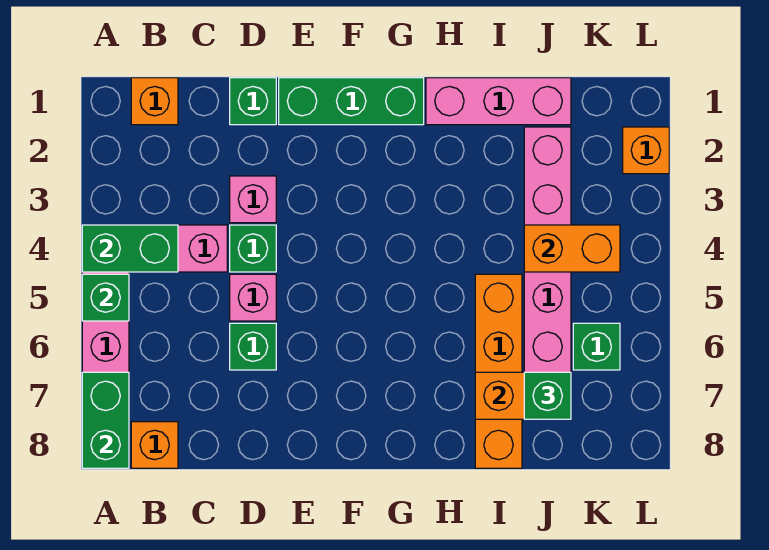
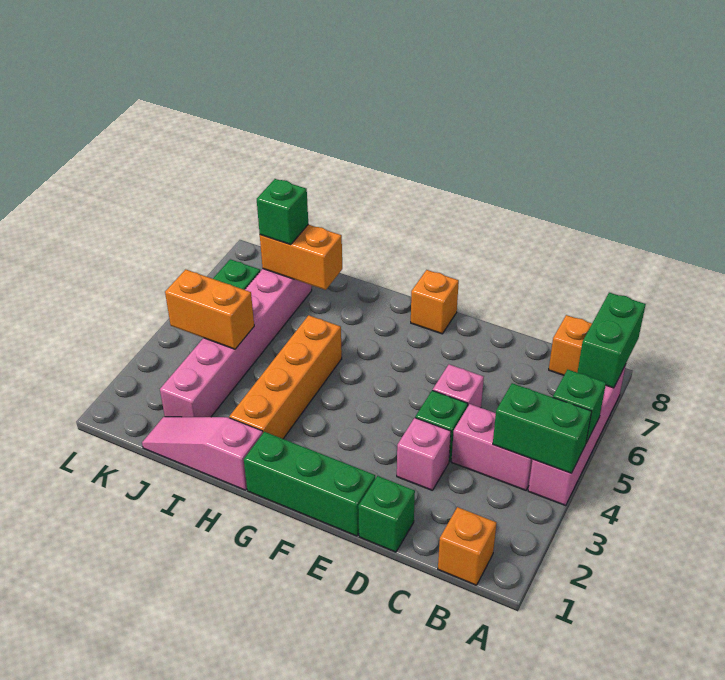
green 1x1 brick [230,323,276,370] -> none
pink 1x3 brick [426,78,571,125] -> pink 1x3 slope [142,417,263,490]
orange 1x4 brick [475,274,522,468] -> orange 1x4 brick moved to [229,315,342,439]
orange 1x1 brick [623,127,669,174] -> orange 1x1 brick moved to [411,270,459,334]

